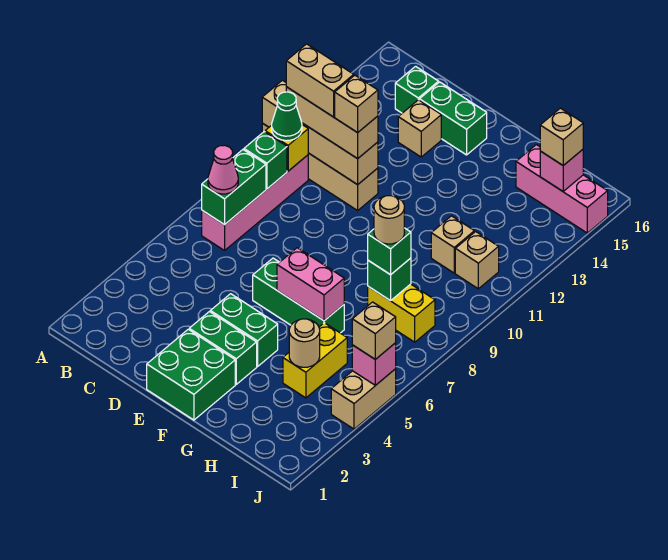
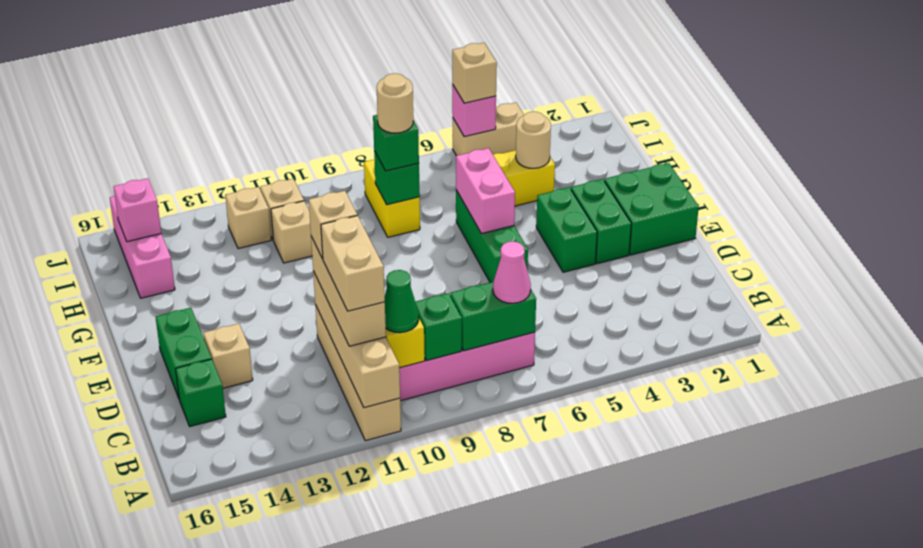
tan 1x1 brick [540,108,583,165] -> tan 1x1 brick moved to [225,187,271,249]

